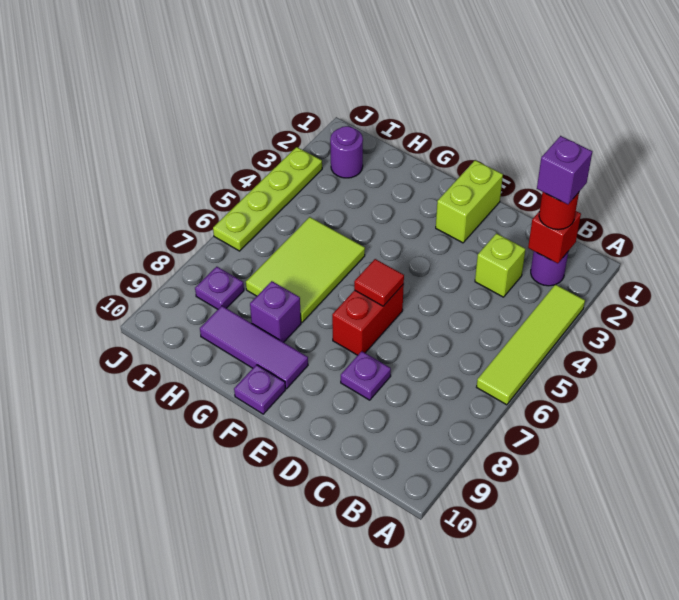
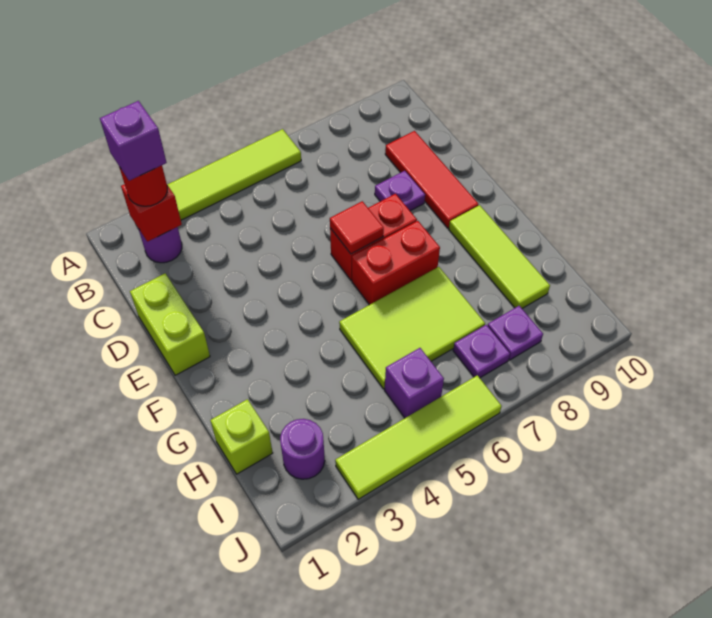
lime 1x1 brick [475,233,526,297] -> lime 1x1 brick moved to [210,399,273,474]
none -> red 1x3 tile [385,131,479,228]
lime 1x2 brick [436,160,503,243] -> lime 1x2 brick turned to [130,273,210,375]
none -> red 1x2 brick [352,221,440,305]
purple 1x3 tile [200,306,308,389] -> lime 1x3 tile [449,205,550,308]
purple 1x1 plate [234,365,285,414] -> purple 1x1 plate moved to [453,325,510,378]
purple 1x1 brick [250,281,301,342] -> purple 1x1 brick moved to [385,348,444,418]
lime 1x4 plate [213,147,322,251] -> lime 1x4 tile [335,375,502,499]

